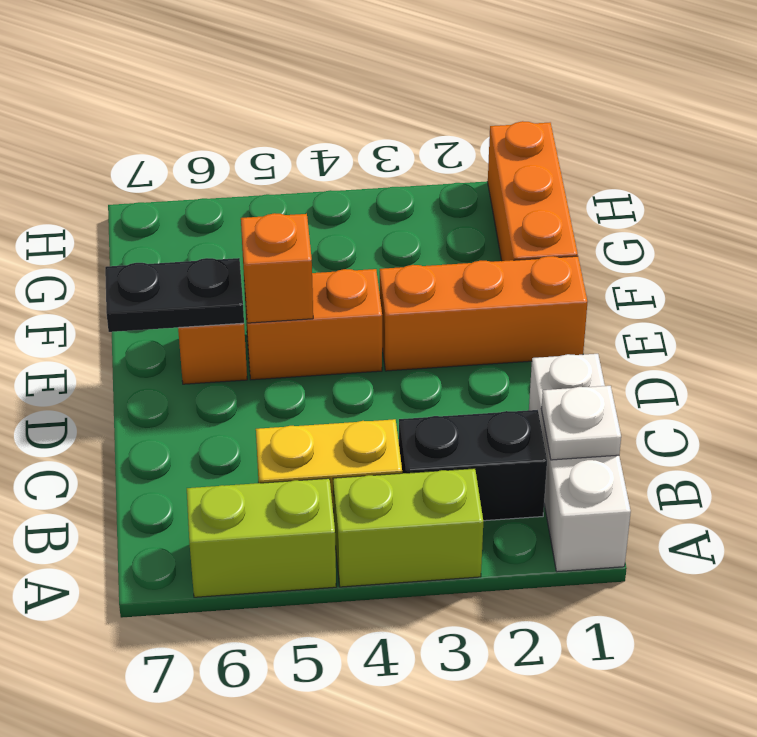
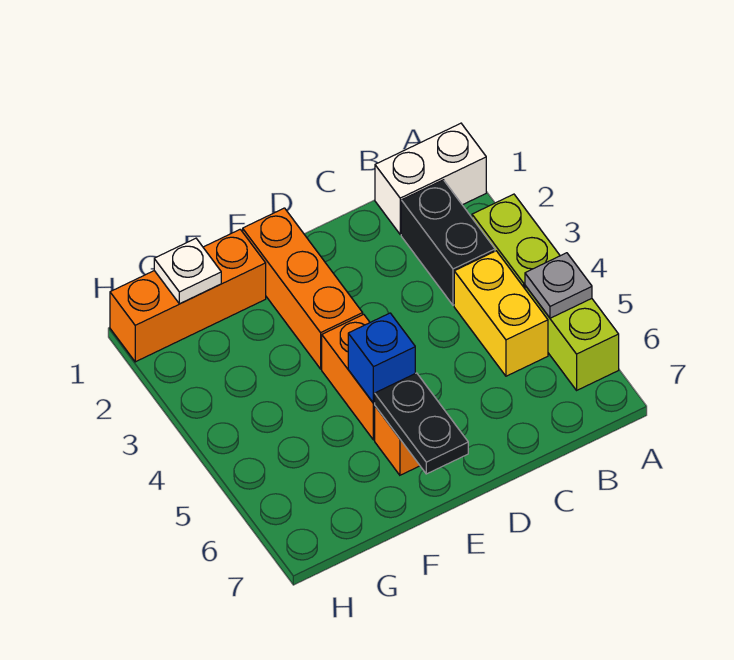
white 1x3 brick [529,354,631,572] -> white 1x2 brick [375,123,486,234]
none -> grey 1x1 plate [525,253,592,318]
white 1x1 plate [541,386,621,460] -> white 1x1 plate moved to [154,238,221,304]
orange 1x1 brick [241,213,313,323] -> blue 1x1 brick [348,313,415,403]

